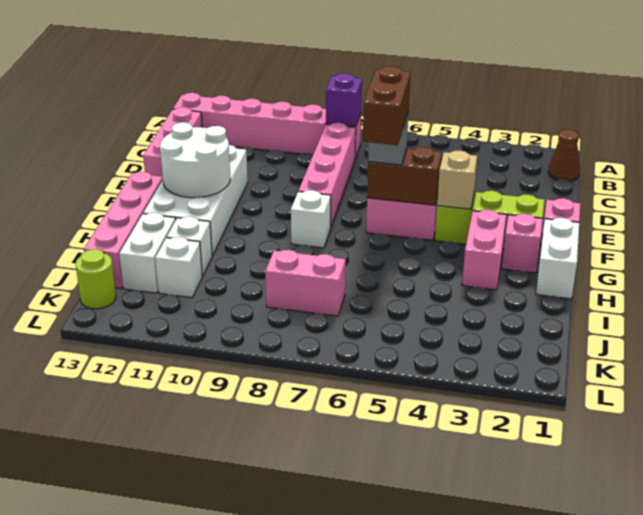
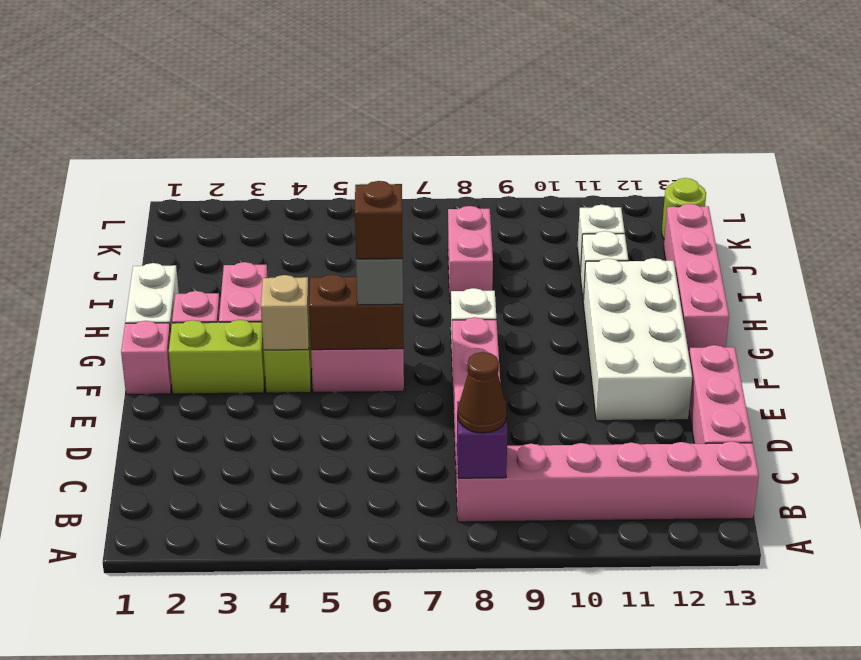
brown 1x1 cone [548,130,580,181] -> brown 1x1 cone moved to [458,352,507,433]
brown 1x2 brick [363,66,410,145] -> brown 1x1 brick [355,181,403,259]
white 2x2 round brick [160,122,230,198] -> none
white 1x2 brick [119,213,176,293] -> none
pink 1x2 brick [265,250,346,316] -> pink 1x2 brick turned to [448,206,493,303]

